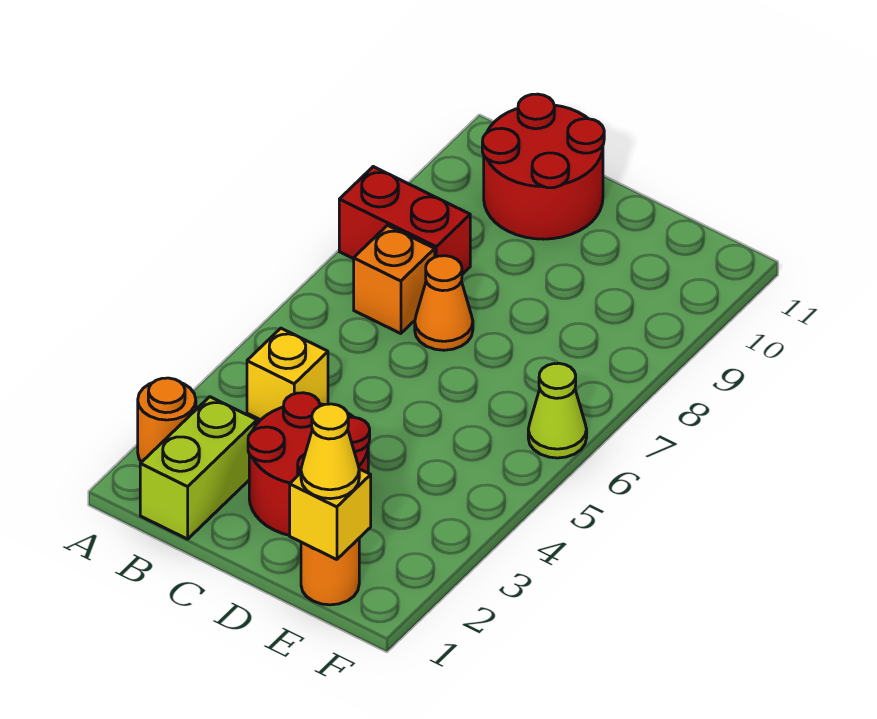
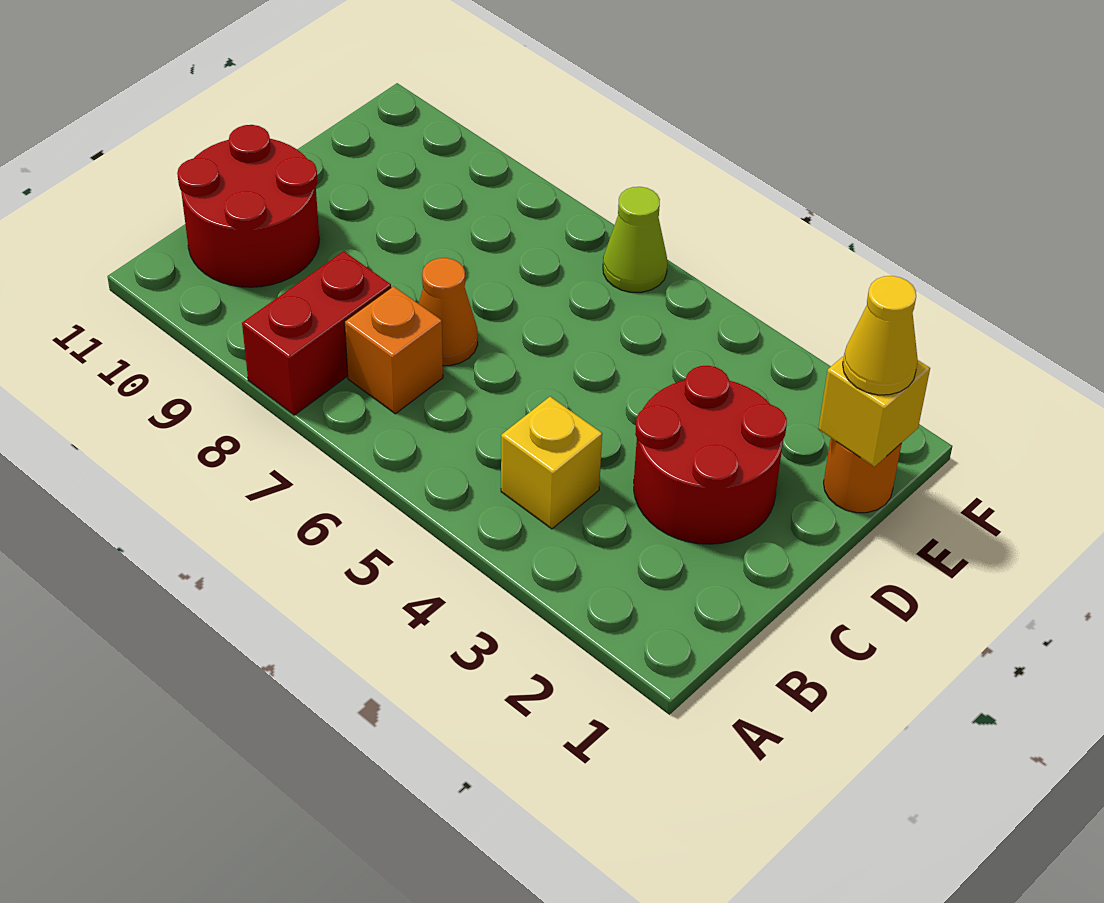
orange 1x1 round brick [138,378,196,462] -> none
lime 1x2 brick [140,397,257,539] -> none

